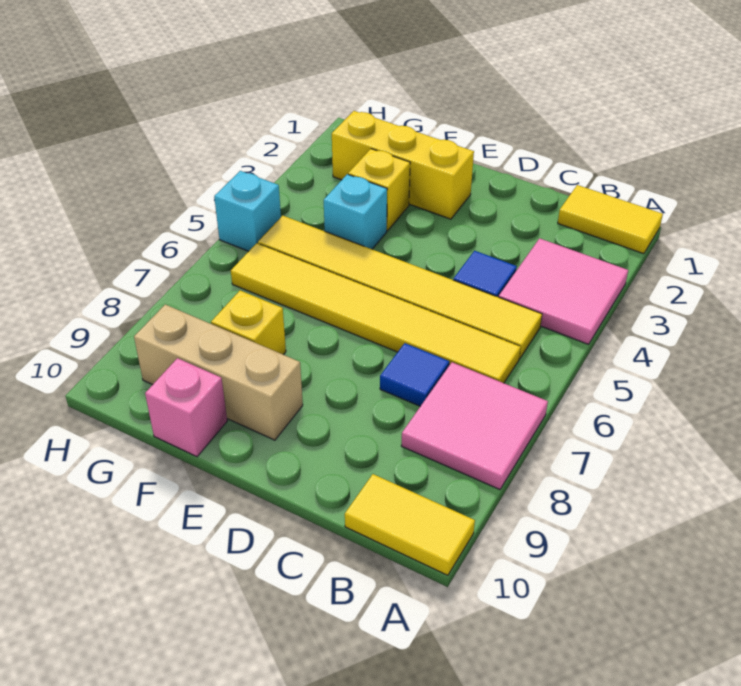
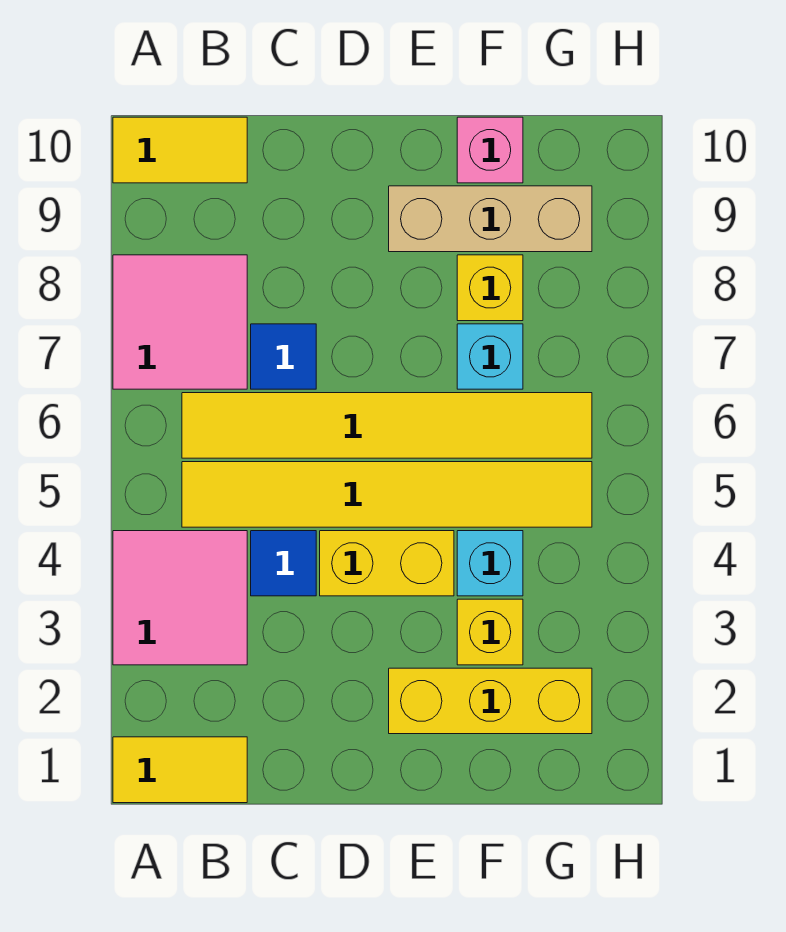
none -> yellow 1x2 brick [320,531,454,596]
cyan 1x1 brick [214,171,281,251] -> cyan 1x1 brick moved to [457,324,523,389]

